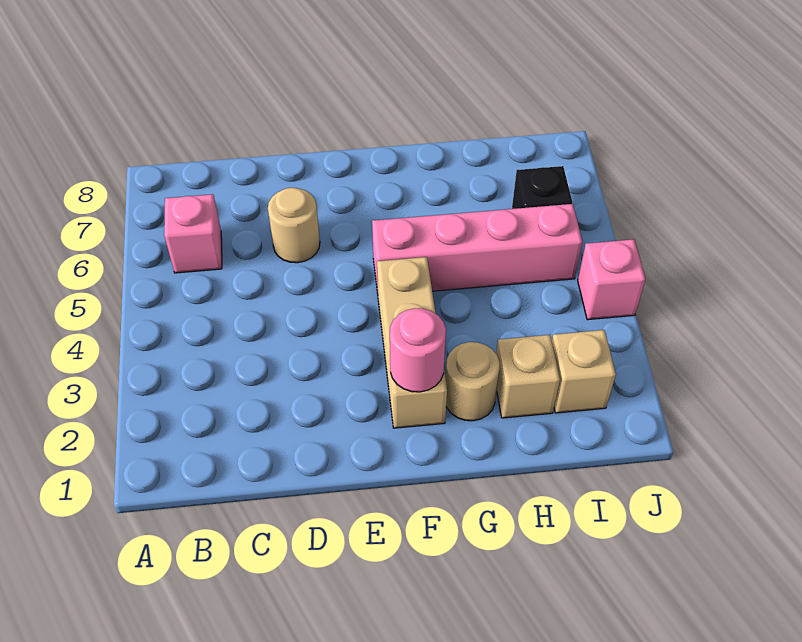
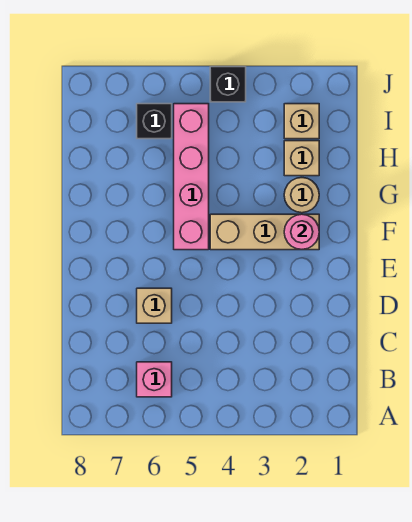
tan 1x1 round brick [268,188,320,263] -> tan 1x1 brick [137,288,172,323]
pink 1x1 brick [578,239,646,320] -> black 1x1 brick [210,67,246,102]

